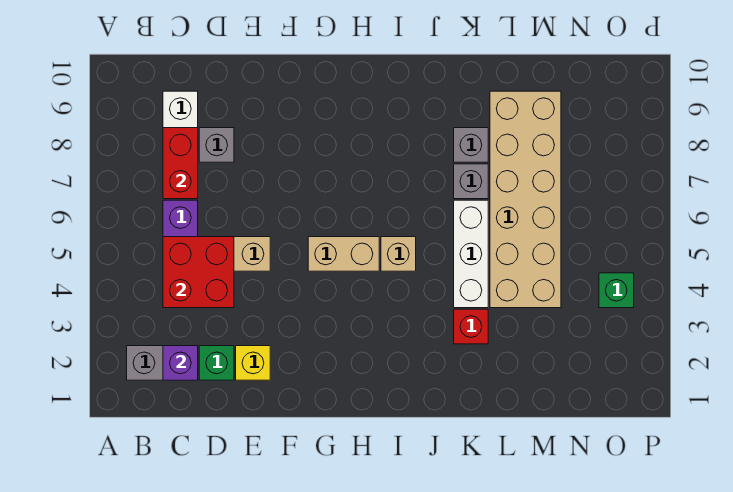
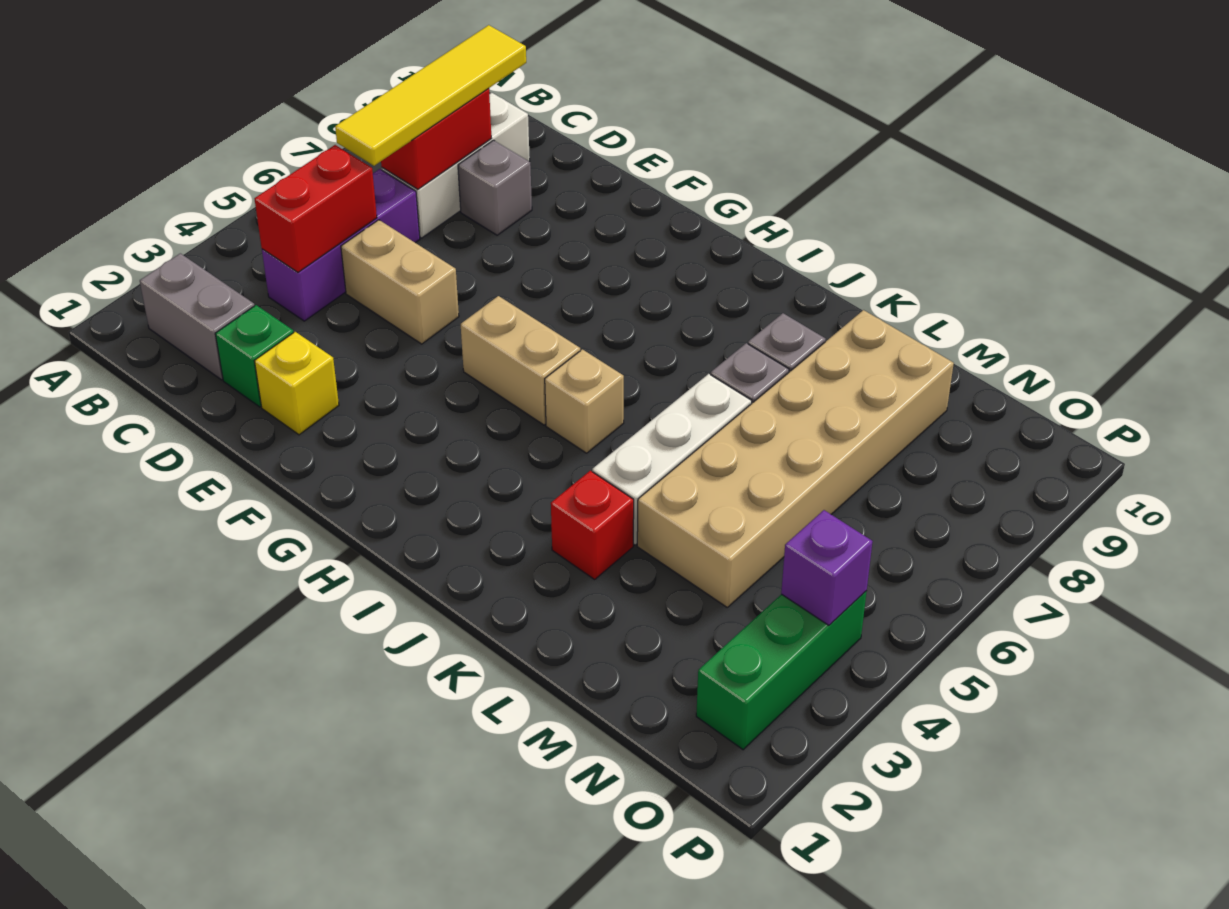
purple 1x1 brick [163,346,198,380] -> purple 1x1 brick moved to [781,510,873,625]
red 2x2 brick [163,237,234,308] -> red 1x2 brick [255,145,377,272]
none -> yellow 1x4 tile [335,25,526,166]
green 1x1 brick [599,273,634,308] -> green 1x3 brick [696,591,867,750]

